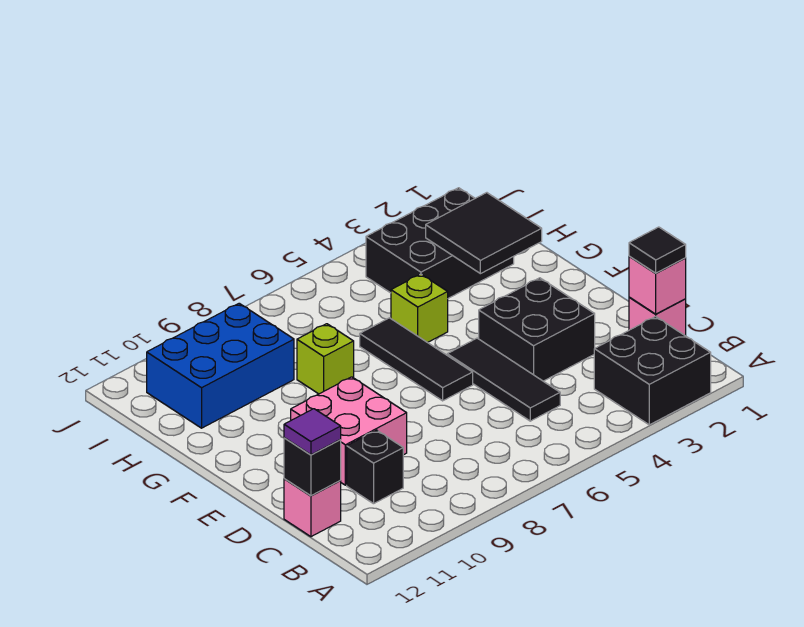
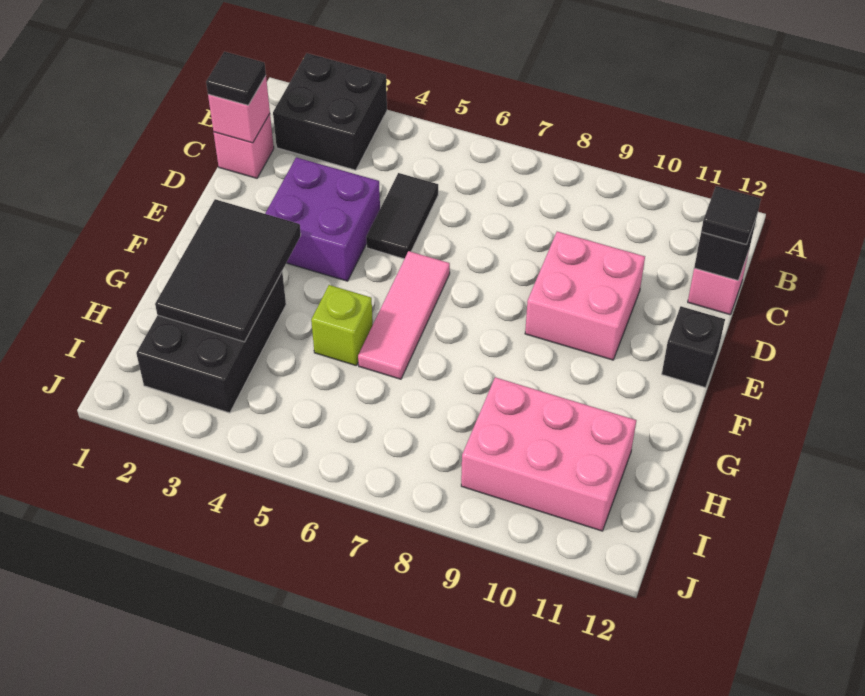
black 1x3 tile [447,338,560,421] -> black 1x2 tile [366,173,438,259]
black 1x1 brick [347,430,403,504] -> black 1x1 brick moved to [662,306,725,388]
purple 1x1 tile [284,409,341,455] -> black 1x1 tile [701,186,761,245]
black 2x2 brick [479,278,595,381] -> purple 2x2 brick [265,157,380,281]
black 1x3 tile [360,318,473,401] -> pink 1x3 tile [358,251,450,379]
black 2x2 tile [426,193,542,274] -> black 2x3 tile [155,199,301,342]
lime 1x1 brick [297,324,354,394] -> none
black 2x3 brick [366,188,514,298] -> black 2x3 brick turned to [136,272,286,413]
blue 2x3 brick [147,303,294,428] -> pink 2x3 brick [461,377,636,531]

